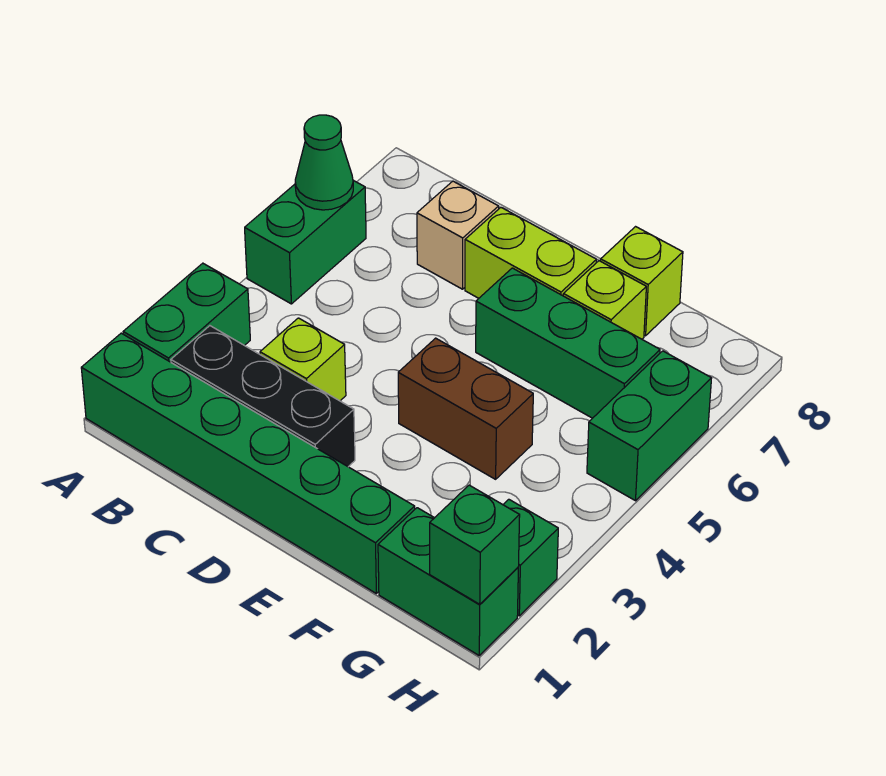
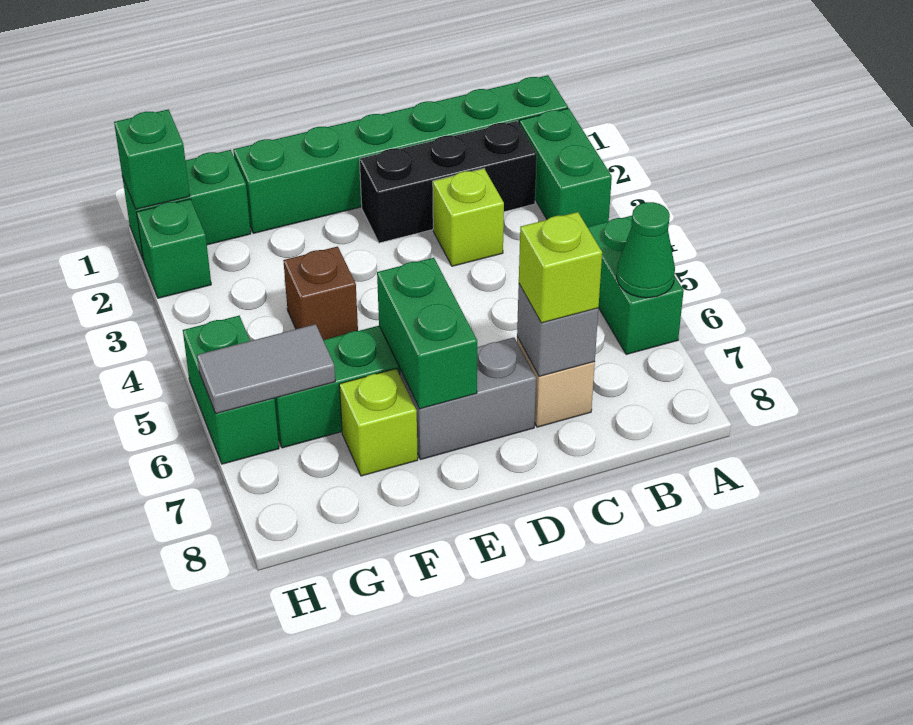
none -> grey 1x1 brick [517,284,598,376]
lime 1x2 brick [465,208,597,298] -> grey 1x2 brick [399,337,536,459]
brown 1x2 brick [398,338,533,479] -> brown 1x1 brick [283,247,358,340]
none -> green 1x2 brick [377,258,477,409]
lime 1x1 brick [601,227,683,336] -> lime 1x1 brick moved to [519,212,602,323]
none -> grey 1x2 tile [197,324,335,413]

